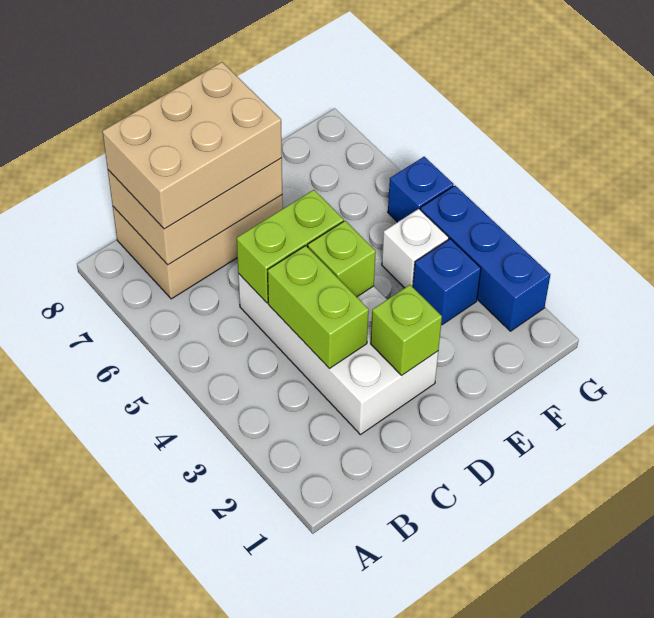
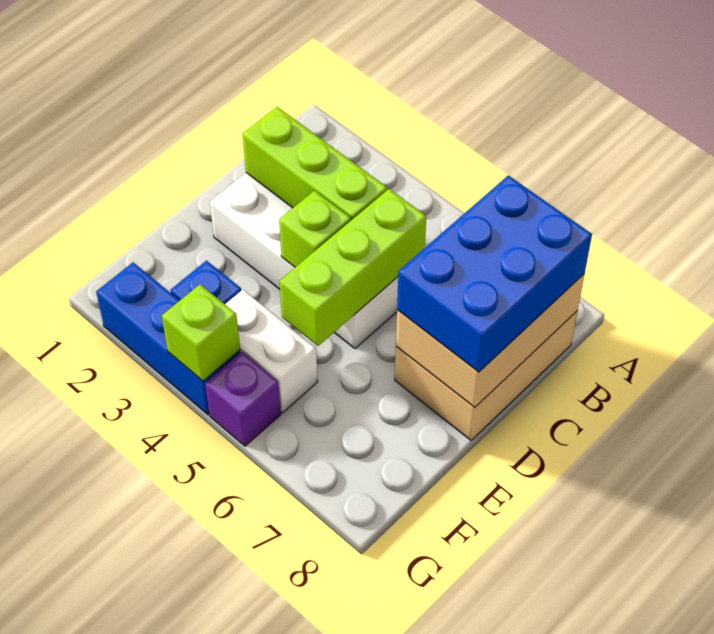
tan 2x3 brick [102,62,282,229] -> blue 2x3 brick [397,175,592,372]
lime 1x2 brick [268,246,369,369] -> lime 1x3 brick [243,107,387,220]
lime 1x2 brick [237,190,344,303] -> lime 1x3 brick [279,189,426,346]
lime 1x1 brick [371,285,442,375] -> lime 1x1 brick moved to [162,284,240,381]
white 1x1 brick [382,209,449,288] -> white 1x2 brick [225,290,318,413]
blue 1x1 brick [388,157,454,222] -> purple 1x1 brick [205,352,281,446]

